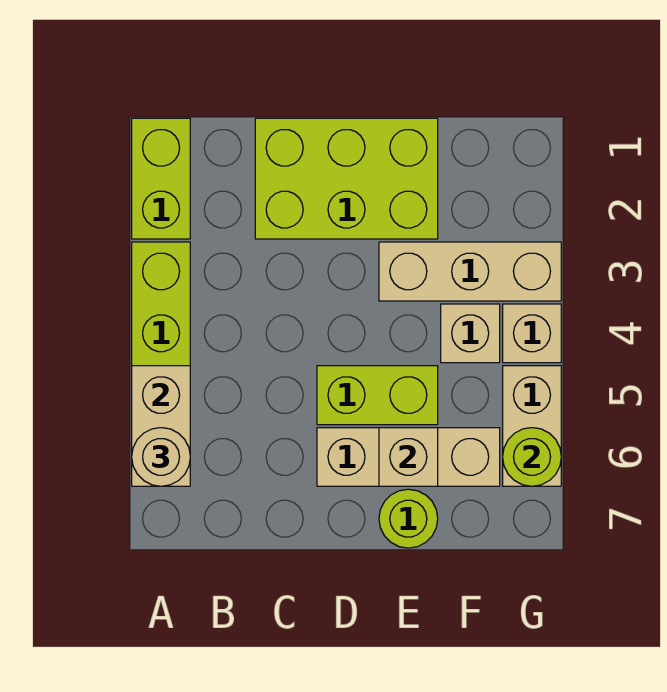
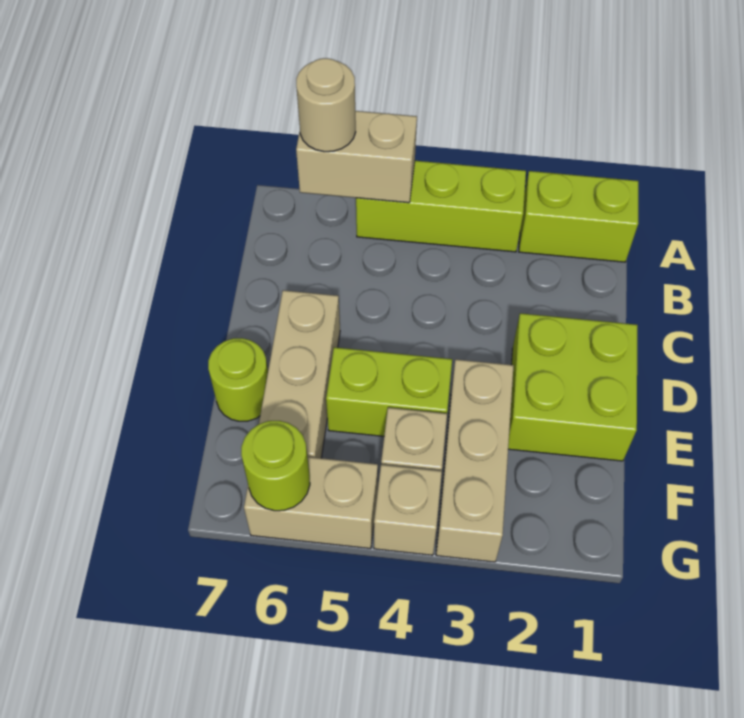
lime 2x3 brick [255,118,438,239] -> lime 2x2 brick [508,313,638,461]
lime 1x2 brick [317,366,438,425] -> lime 1x2 brick turned to [326,347,452,436]
tan 1x1 brick [379,428,438,486] -> none

